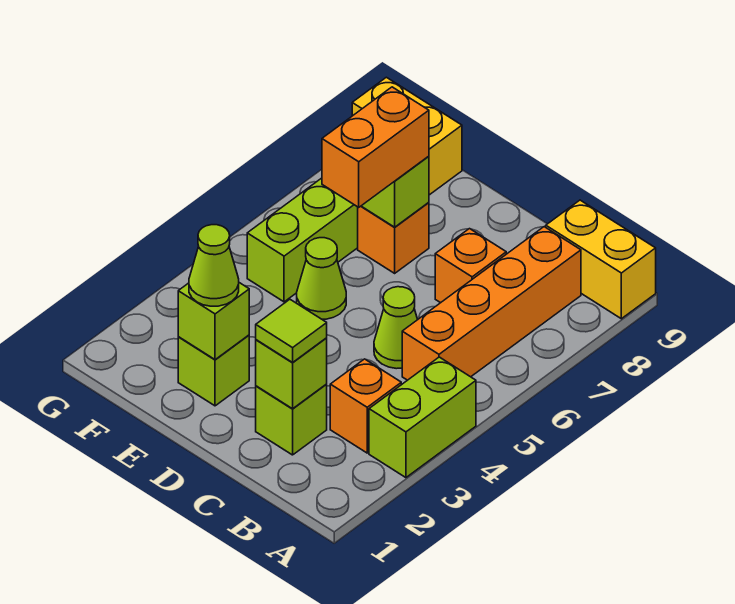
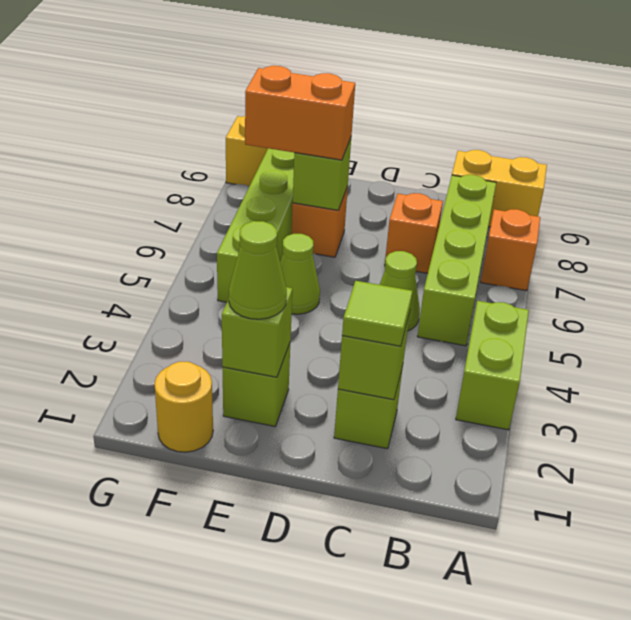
orange 1x1 brick [330,359,401,453] -> orange 1x1 brick moved to [481,209,540,291]
orange 1x4 brick [402,227,581,380] -> lime 1x4 brick [417,175,496,346]
orange 1x2 brick [322,87,429,207] -> orange 1x2 brick turned to [245,66,355,160]
none -> yellow 1x1 round brick [154,362,213,452]

